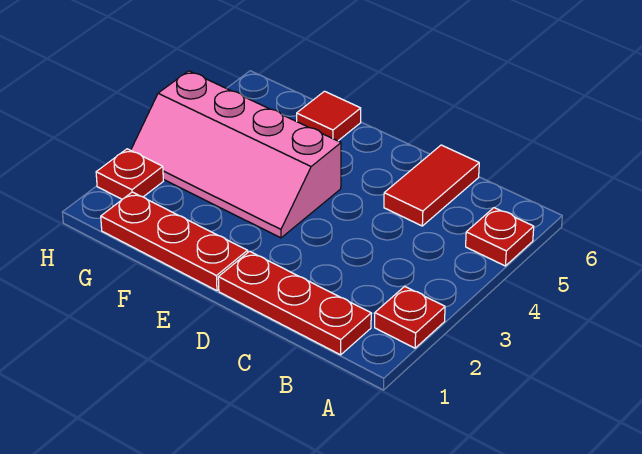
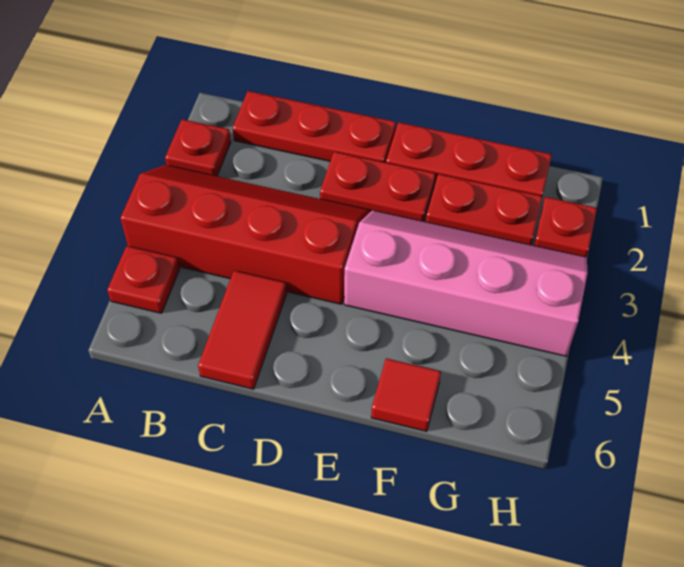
none -> red 2x4 slope [121,165,370,304]
none -> red 1x2 plate [320,152,435,222]
none -> red 1x2 plate [426,174,543,245]

